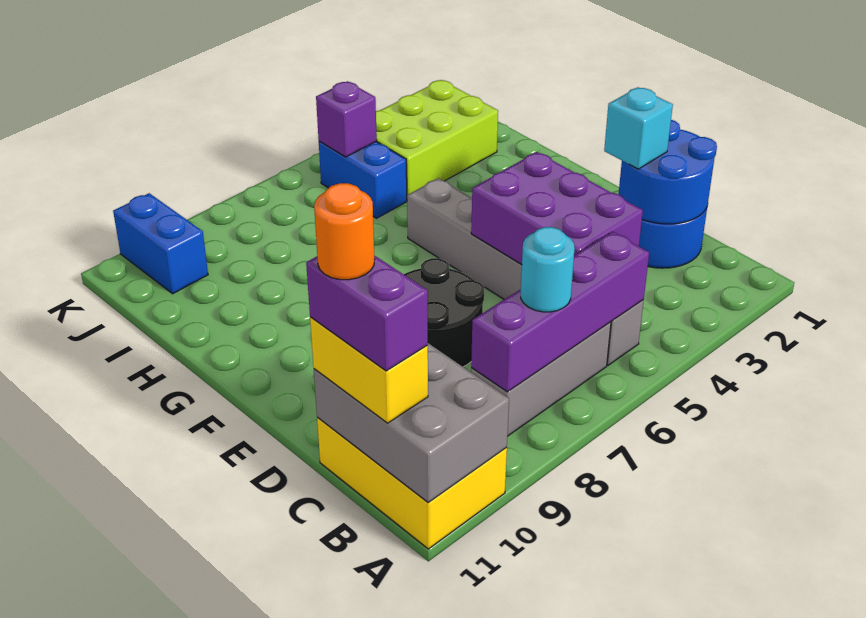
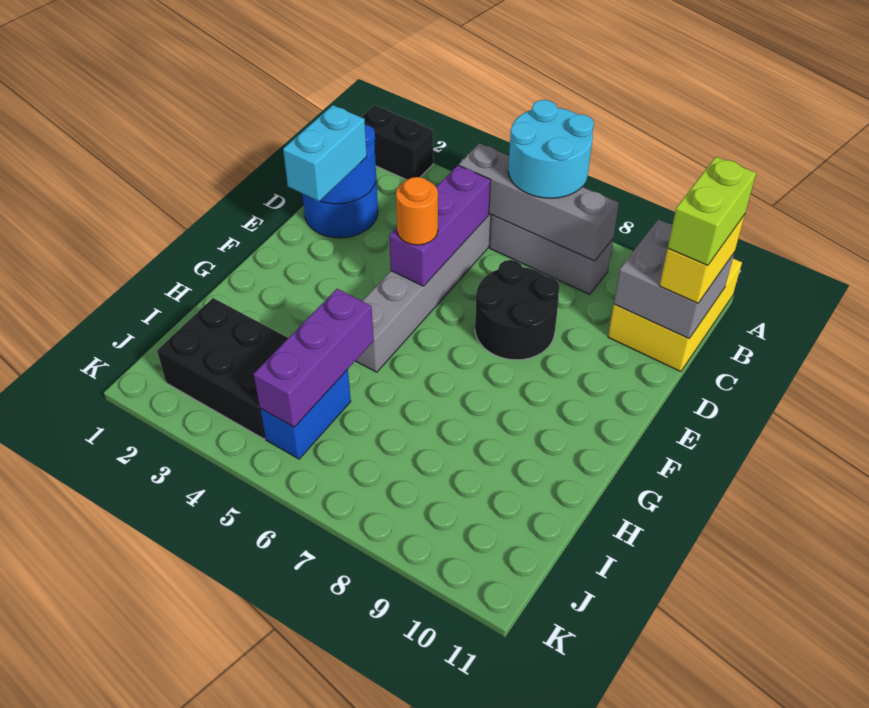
none -> black 1x2 brick [362,105,433,180]
grey 2x3 brick [314,343,509,502] -> grey 2x2 brick [614,219,734,338]
purple 1x4 brick [471,232,649,392] -> grey 1x4 brick [459,143,619,261]
cyan 1x1 round brick [521,227,575,312] -> cyan 2x2 round brick [508,100,594,198]
purple 1x2 brick [306,255,428,371] -> lime 1x2 brick [668,157,756,266]
purple 2x3 brick [471,152,643,265] -> purple 1x3 brick [389,165,491,286]
orange 1x1 round brick [314,183,375,280] -> orange 1x1 round brick moved to [396,177,438,245]
cyan 1x1 brick [604,87,673,169] -> cyan 1x2 brick [283,105,367,201]
lime 2x3 brick [376,80,498,195] -> black 2x3 brick [157,298,288,439]
purple 1x1 brick [316,81,377,157] -> purple 1x3 brick [254,289,374,427]
blue 1x2 brick [113,193,208,294] -> none

